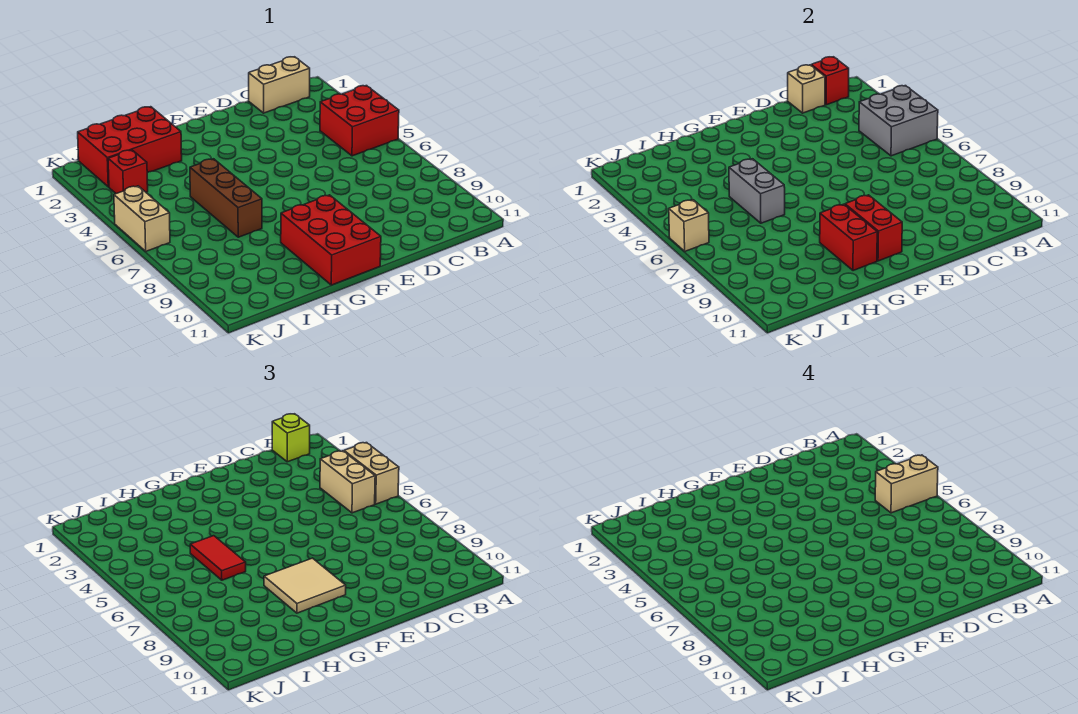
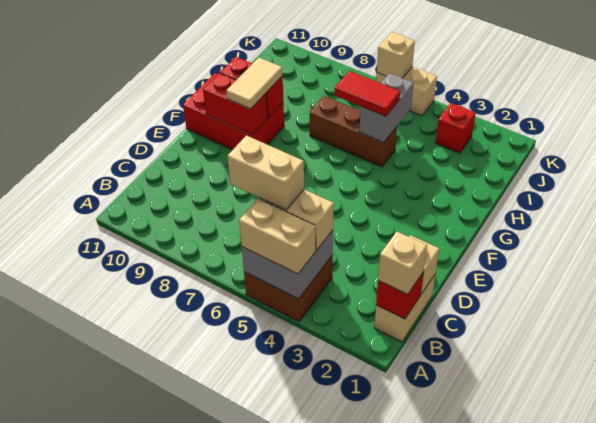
red 2x2 brick [320,86,399,156] -> brown 2x2 brick [244,255,333,322]
tan 1x2 brick [875,455,938,513] -> tan 1x2 brick turned to [228,135,304,210]
lime 1x1 brick [272,414,310,462] -> tan 1x1 brick [378,232,427,294]
tan 2x2 tile [264,558,346,613] -> tan 1x2 tile [226,58,283,109]
red 2x3 brick [78,107,182,187] -> none
grey 1x2 brick [729,159,785,223] -> grey 1x2 brick turned to [359,73,413,142]

